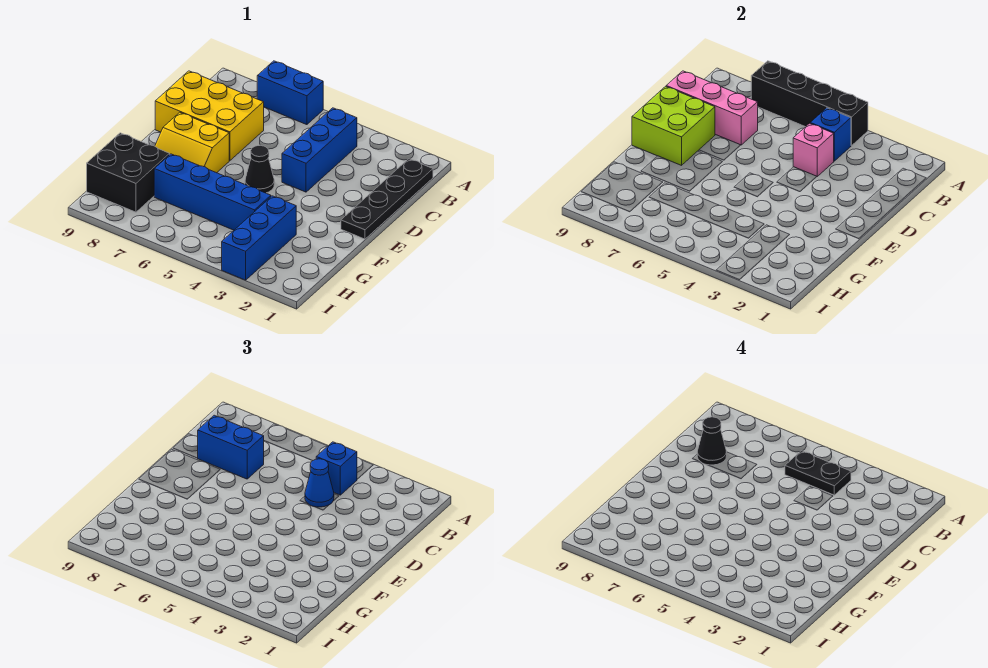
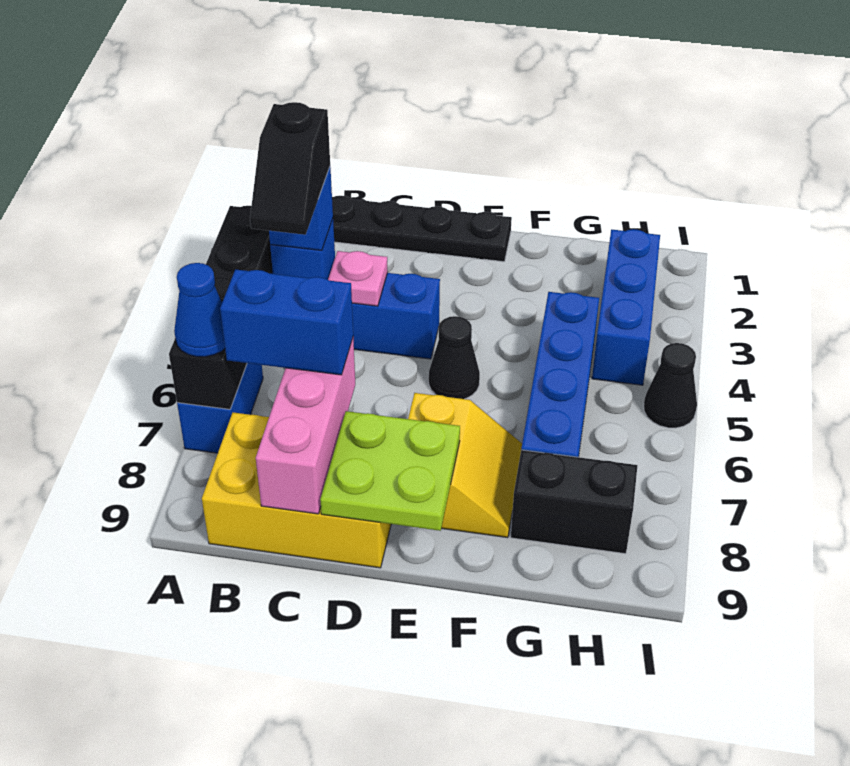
black 1x2 plate [785,451,851,495] -> black 1x2 slope [250,102,330,235]
pink 1x1 brick [793,123,834,176] -> pink 1x1 plate [328,251,388,306]
blue 1x1 cone [305,459,334,507] -> blue 1x1 cone moved to [174,263,225,357]
yellow 2x3 brick [155,71,264,161] -> yellow 2x3 brick turned to [202,412,391,568]
blue 1x2 brick [198,415,264,479] -> blue 1x2 brick turned to [220,269,353,375]
black 1x1 cone [697,417,727,465] -> black 1x1 cone moved to [644,343,697,428]
lime 2x2 brick [632,86,715,165] -> lime 2x2 plate [320,411,460,531]
blue 1x3 brick [222,196,296,280] -> blue 1x3 brick turned to [592,229,660,385]
black 2x2 brick [87,133,170,212] -> black 1x2 brick [511,450,638,554]

